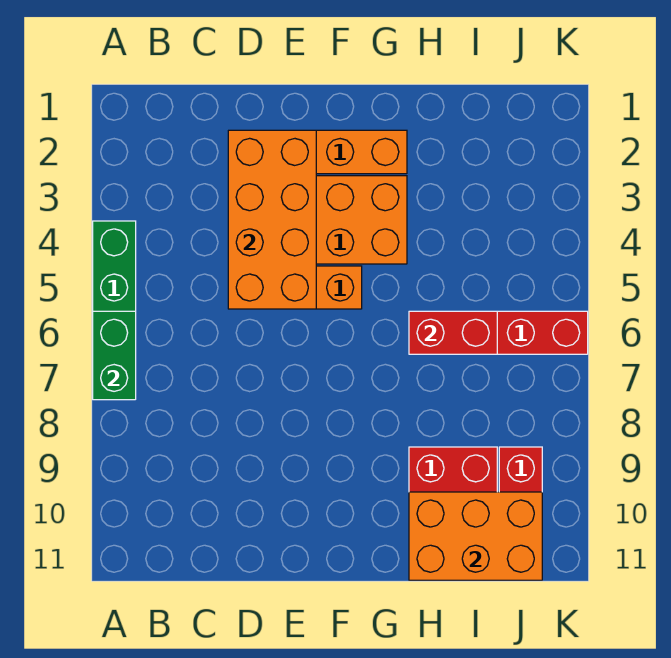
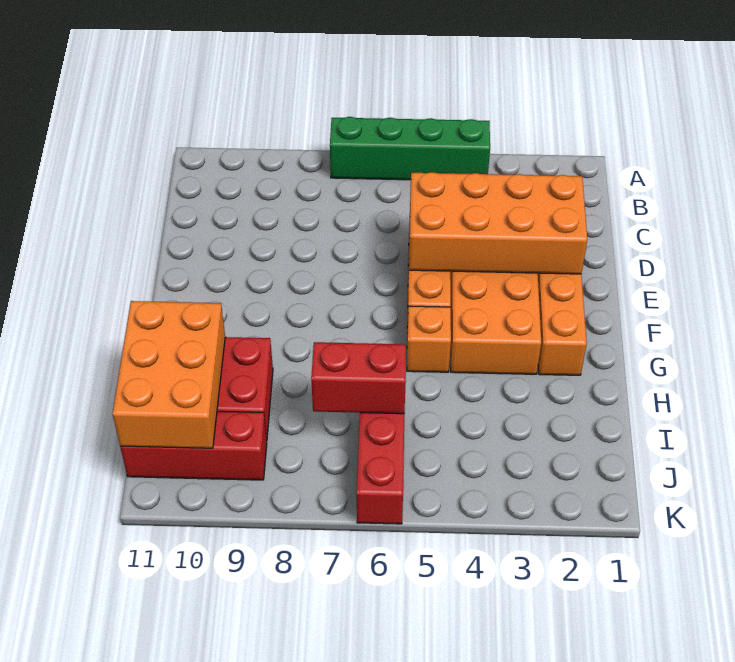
green 1x2 brick [93,311,136,400] -> none
none -> orange 1x1 brick [407,306,451,372]
red 1x2 brick [409,311,497,354] -> red 1x2 brick turned to [311,342,406,414]

